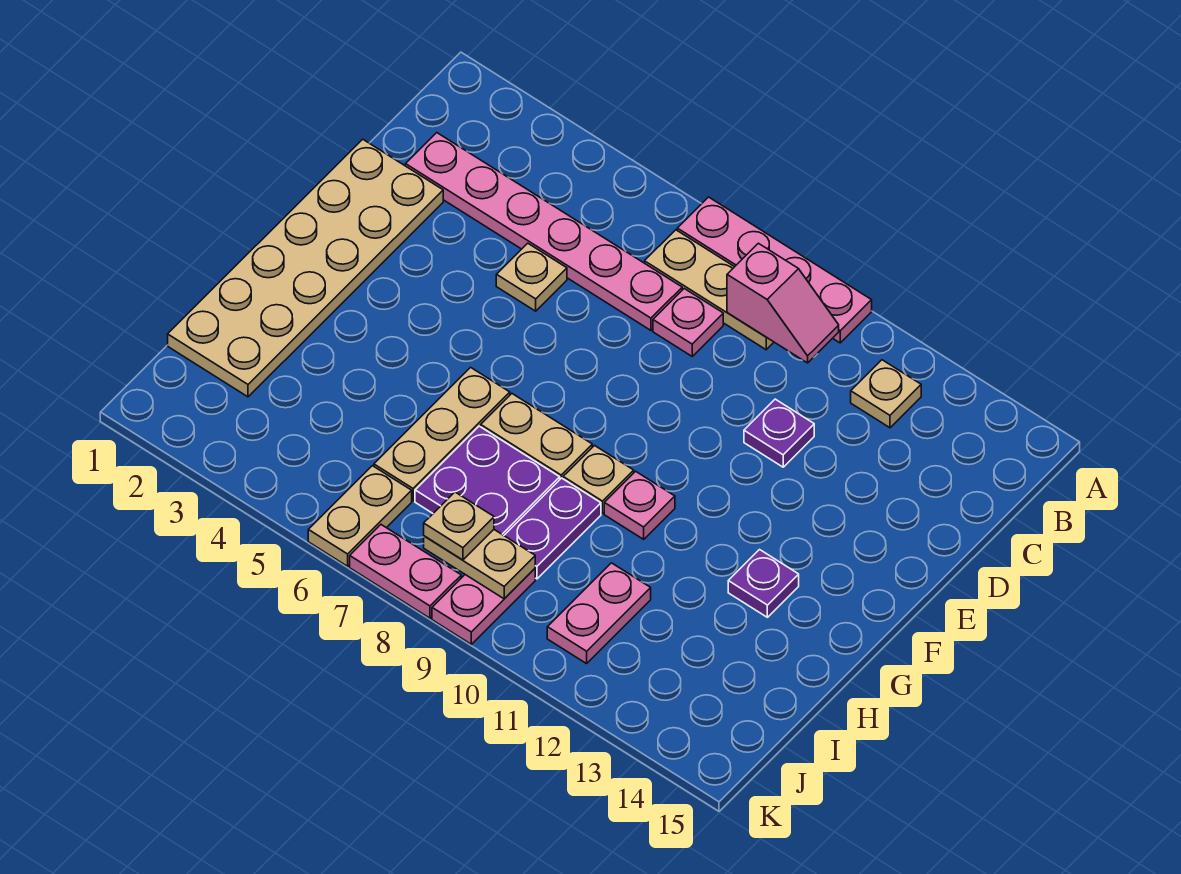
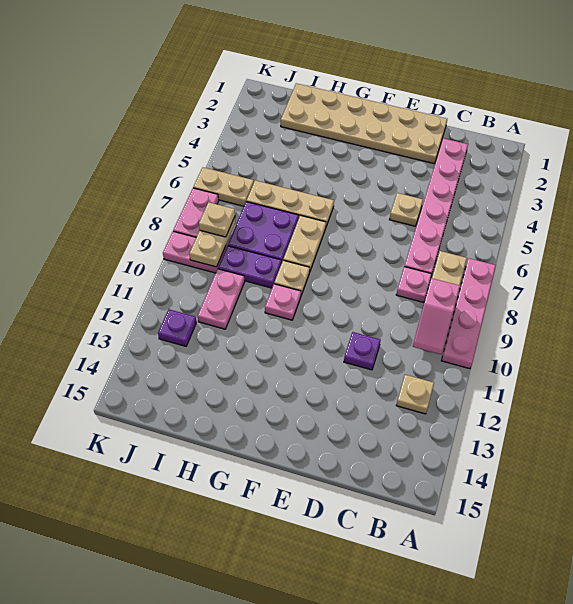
purple 1x1 plate [728,550,799,617] -> purple 1x1 plate moved to [158,309,196,346]
pink 1x2 plate [547,563,651,664] -> pink 1x2 plate turned to [198,269,245,329]

